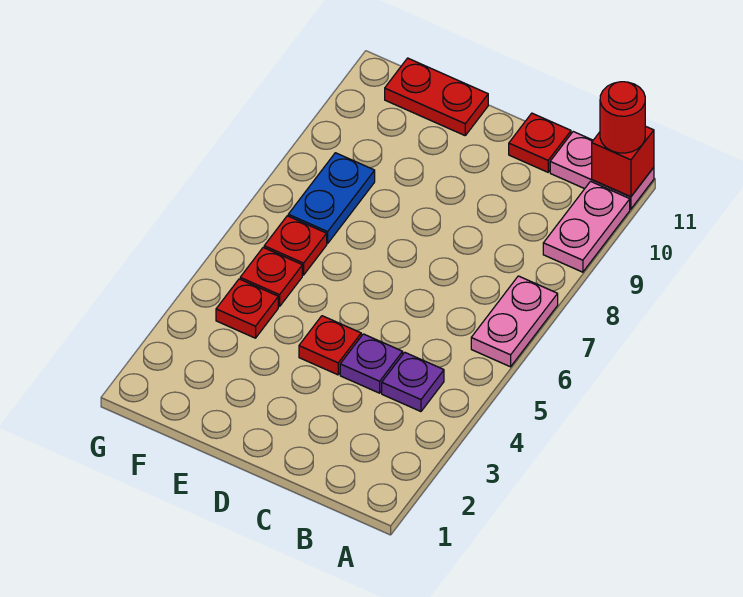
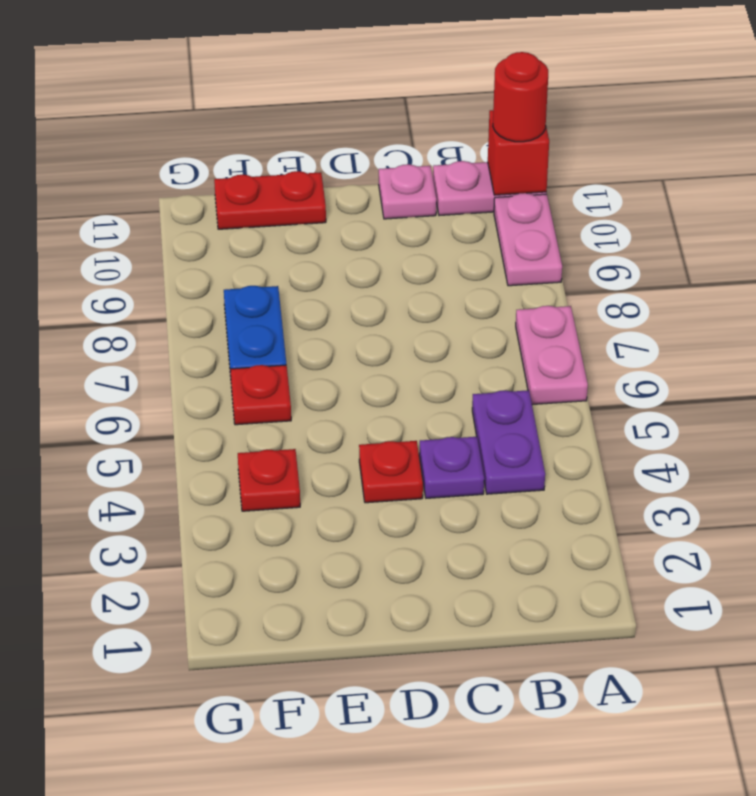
purple 1x1 plate [382,352,444,411] -> purple 1x2 plate [472,390,545,494]
red 1x1 plate [509,113,571,172] -> pink 1x1 plate [379,164,436,219]
red 1x1 plate [240,247,302,307] -> none

